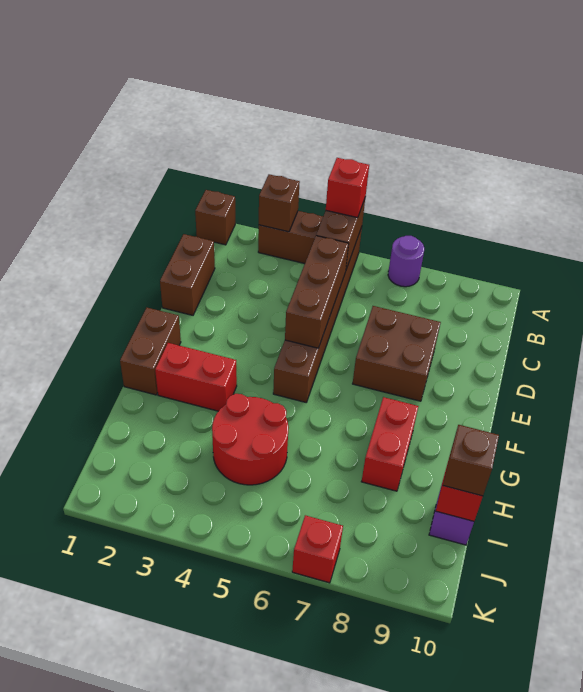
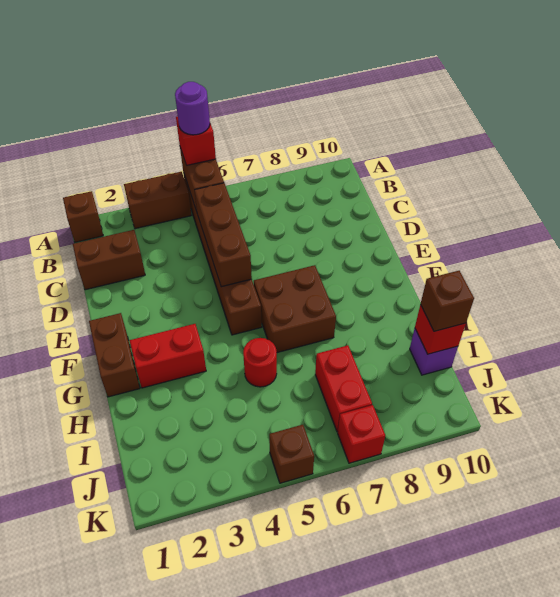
brown 1x1 brick [259,174,300,232] -> brown 1x1 brick moved to [269,425,314,483]
purple 1x1 round brick [388,236,424,287] -> purple 1x1 round brick moved to [175,82,210,135]
brown 1x2 brick [160,234,215,315] -> brown 1x2 brick turned to [73,230,145,290]
brown 2x2 brick [353,306,441,401] -> brown 2x2 brick moved to [254,265,336,353]
red 1x2 brick [361,397,418,491] -> red 1x2 brick moved to [315,345,372,432]
red 2x2 round brick [212,394,289,485] -> red 1x1 round brick [243,338,277,387]

